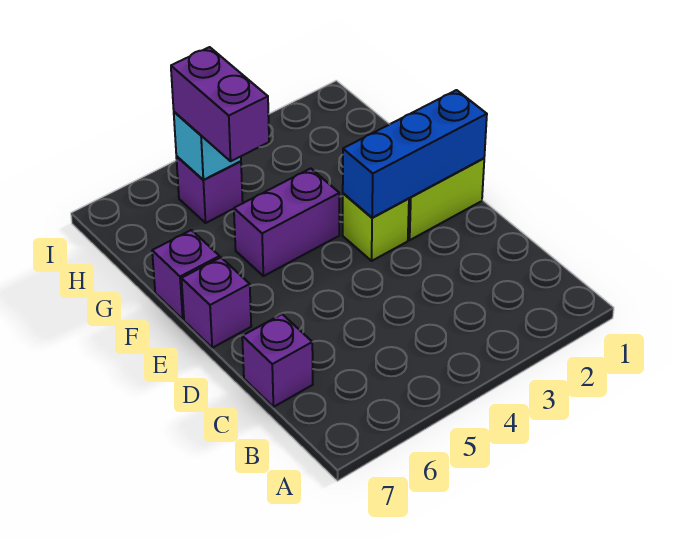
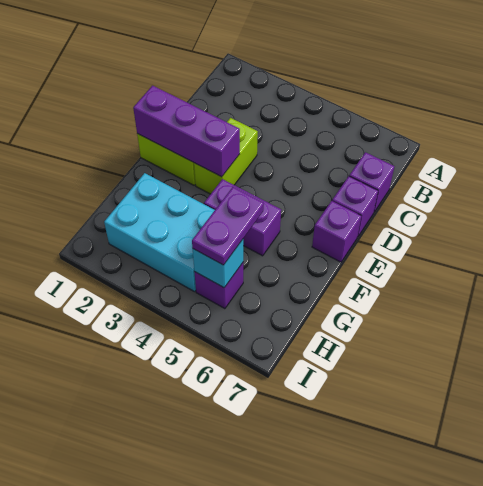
blue 1x3 brick [343,90,487,218] -> purple 1x3 brick [133,86,240,177]
lime 1x1 brick [343,193,409,261] -> lime 1x2 brick [194,118,258,194]
purple 1x1 brick [152,230,220,319] -> purple 1x1 brick moved to [332,176,378,237]
none -> cyan 2x3 brick [104,173,215,292]
purple 1x2 brick [171,47,269,161] -> purple 1x2 plate [192,187,264,265]

